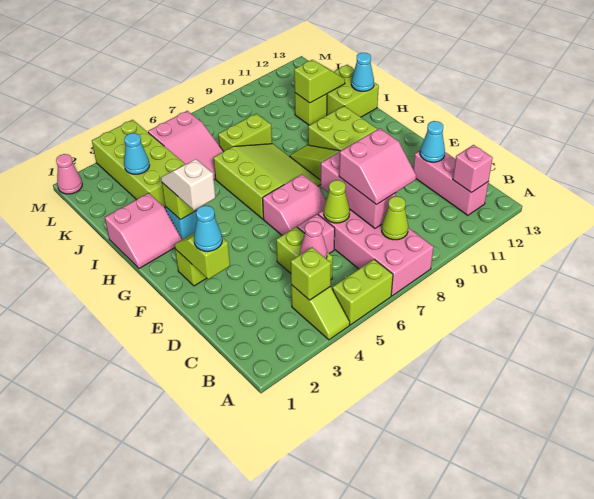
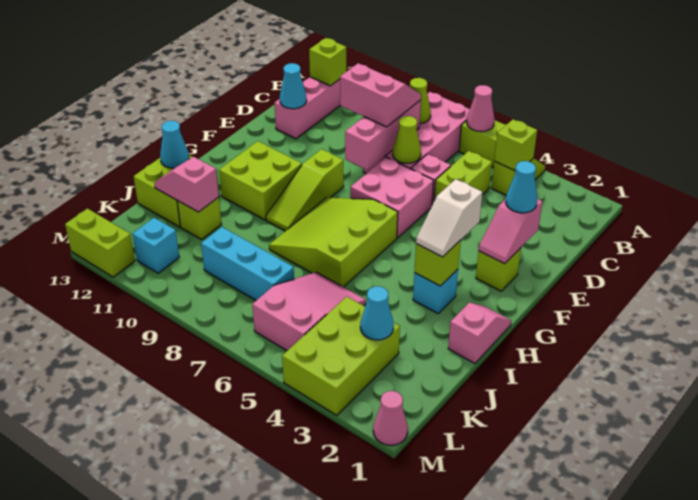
pink 1x1 brick [453,145,493,192] -> lime 1x1 brick [309,38,346,86]
pink 1x1 cone [300,221,327,258] -> pink 1x1 cone moved to [467,85,494,132]
lime 1x2 slope [174,233,230,279] -> pink 1x2 slope [479,199,542,264]
pink 2x2 slope [262,174,326,235] -> pink 2x2 brick [351,157,434,238]
pink 2x2 slope [105,193,182,269] -> pink 1x2 slope [448,302,511,364]
lime 2x4 brick [92,120,185,208] -> lime 2x3 brick [282,297,400,415]
lime 1x2 brick [218,113,272,151] -> lime 1x2 brick moved to [65,208,135,277]
lime 1x2 slope [294,60,345,103] -> pink 1x2 slope [154,157,219,212]
none -> cyan 1x3 brick [201,227,294,300]
none -> cyan 1x1 brick [133,218,179,273]

